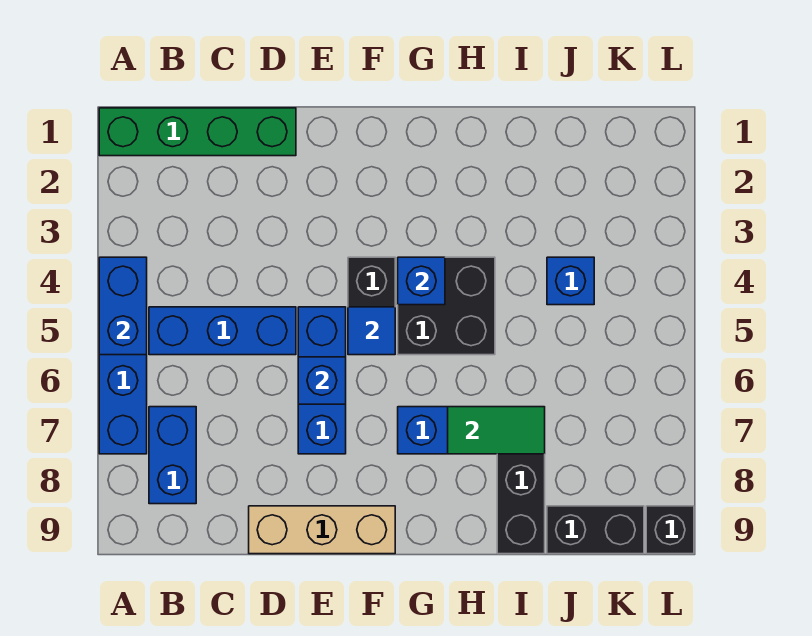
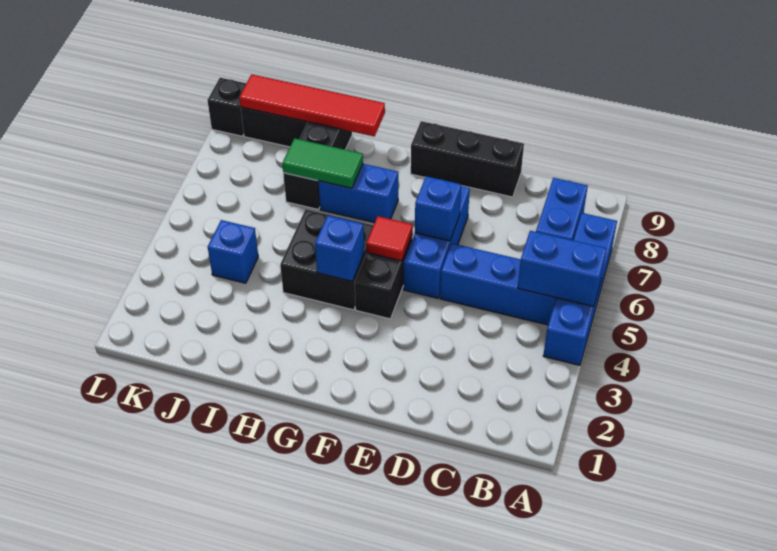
green 1x4 brick [99,108,296,156] -> none
blue 1x2 brick [99,257,147,355] -> blue 1x2 brick turned to [518,231,607,307]
tan 1x3 brick [249,506,395,554] -> black 1x3 brick [411,121,524,197]
blue 1x1 tile [348,307,395,355] -> red 1x1 tile [366,216,413,261]
none -> red 1x4 tile [239,74,385,136]

